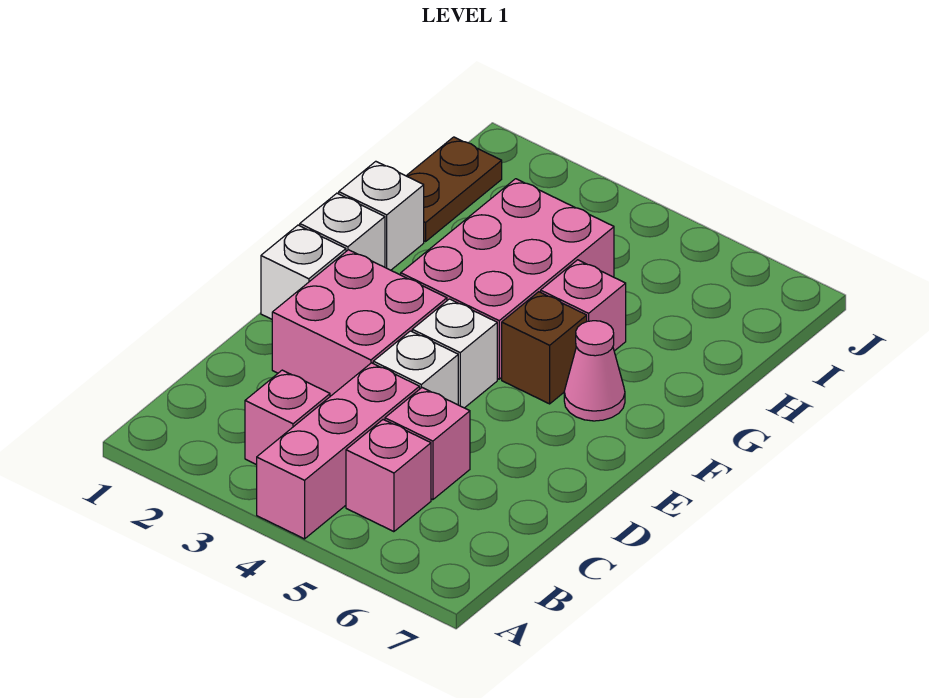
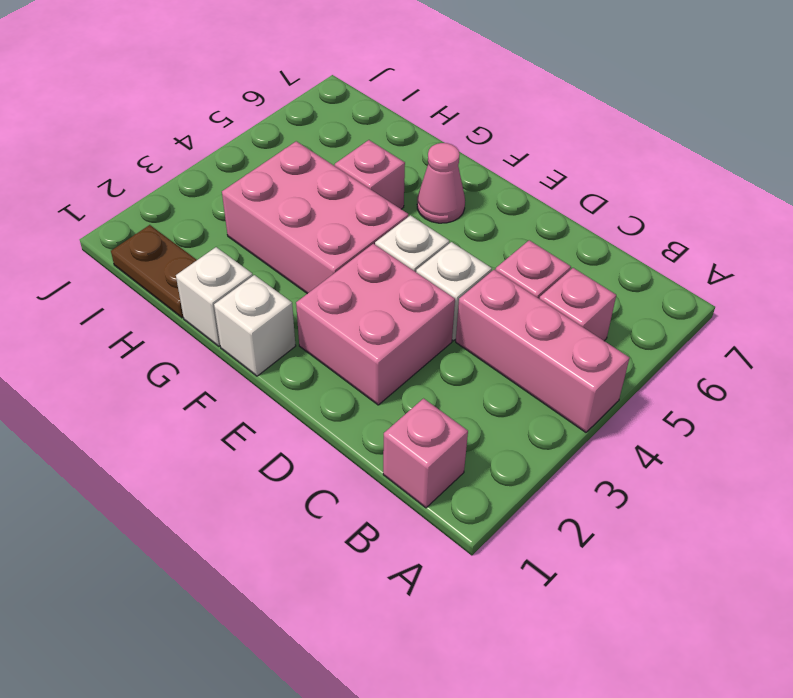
pink 1x1 brick [245,370,330,465] -> pink 1x1 brick moved to [383,399,468,508]
white 1x1 brick [261,225,346,319] -> none
brown 1x1 brick [502,292,587,404] -> none

